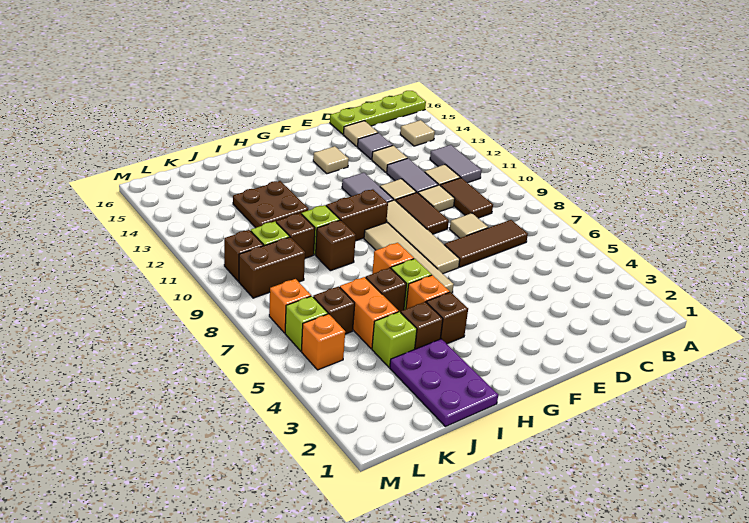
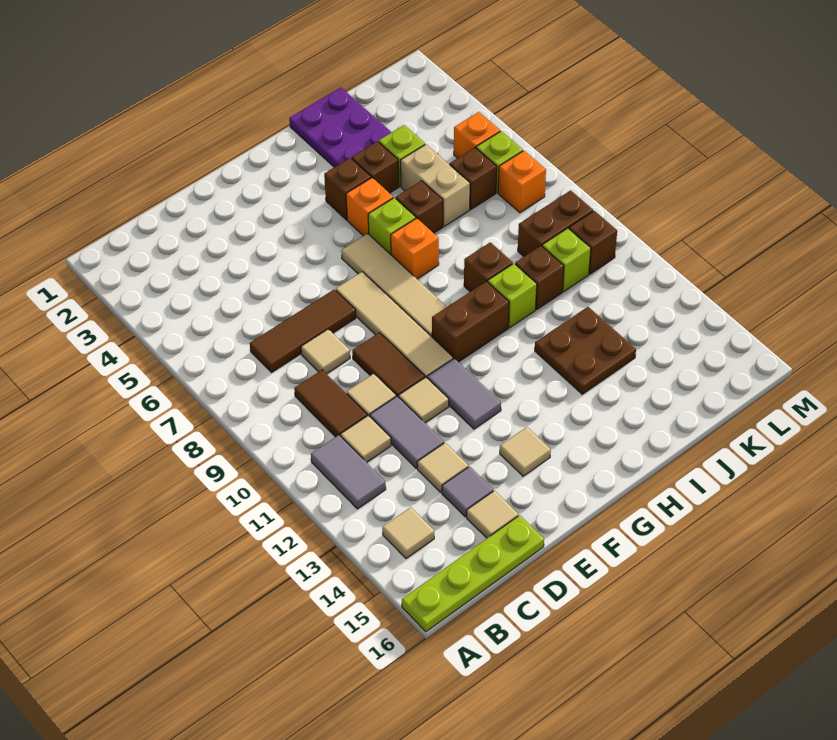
orange 1x2 brick [340,277,399,349] -> tan 1x2 brick [401,145,470,226]

